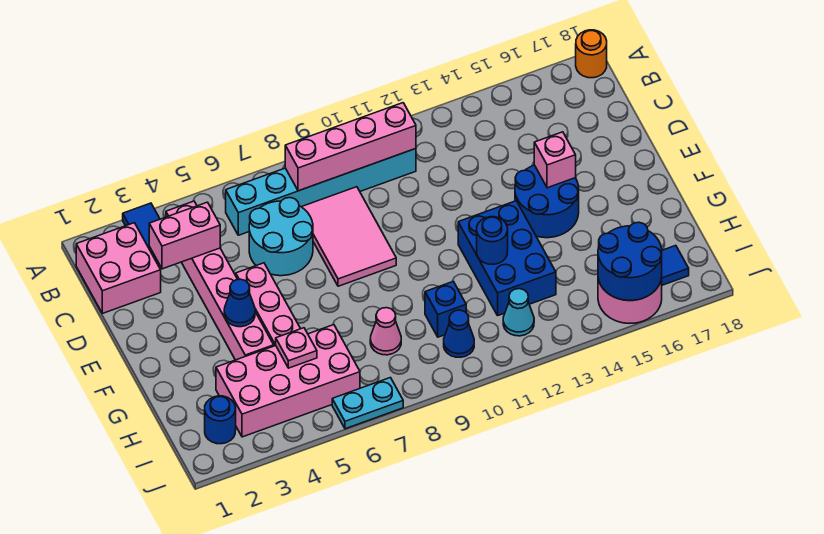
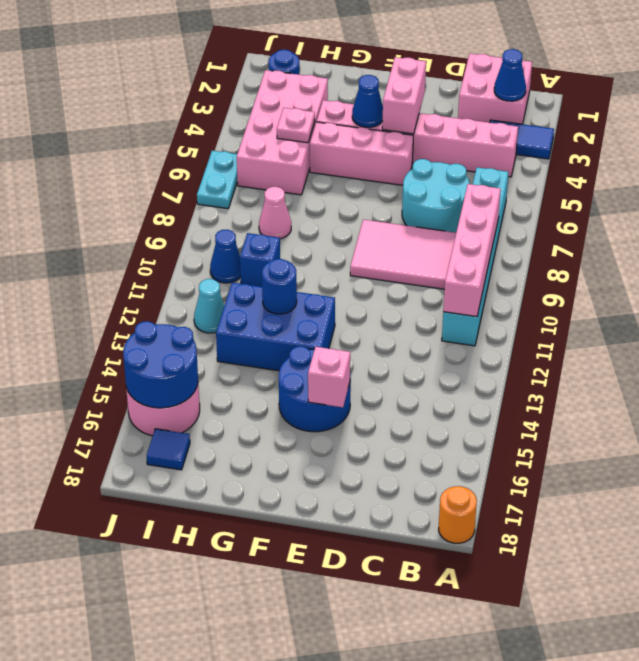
none -> blue 1x1 cone [494,49,526,101]
pink 1x2 brick [149,202,220,269] -> pink 1x2 brick moved to [382,57,426,134]

